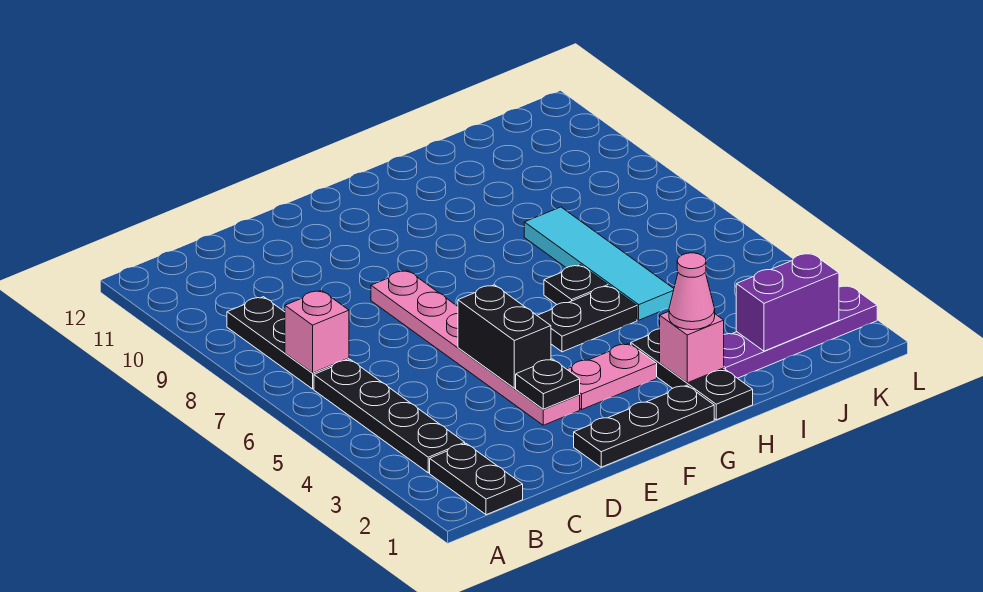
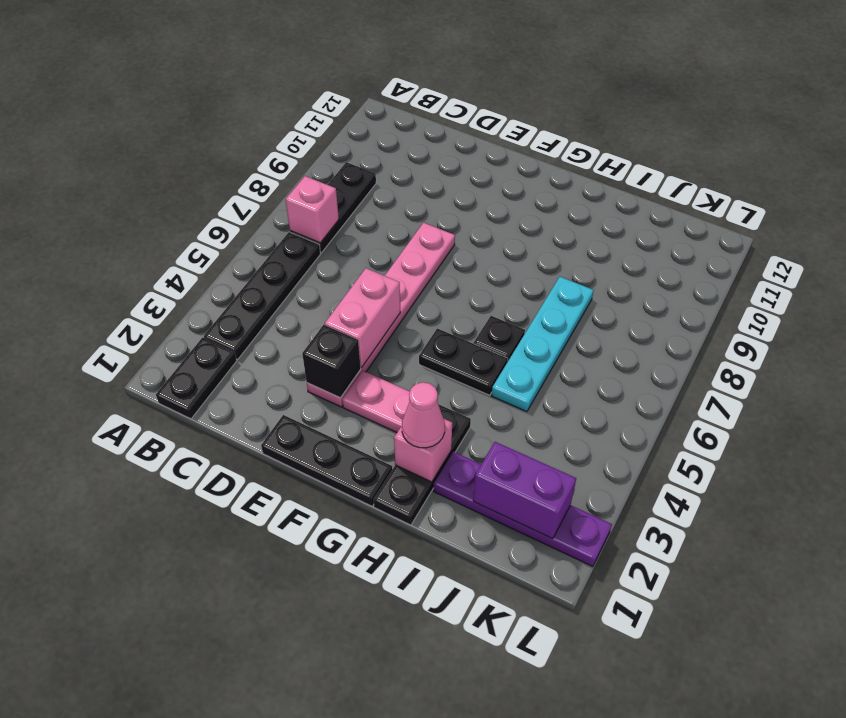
black 1x1 plate [516,359,580,409] -> black 1x1 brick [302,325,361,398]
black 1x2 brick [458,285,551,388] -> pink 1x2 brick [325,268,400,368]
cyan 1x4 tile [524,207,674,320] -> cyan 1x4 plate [492,277,593,412]

